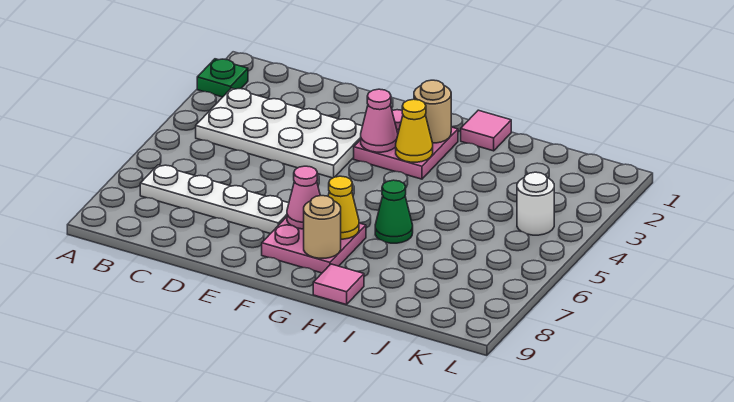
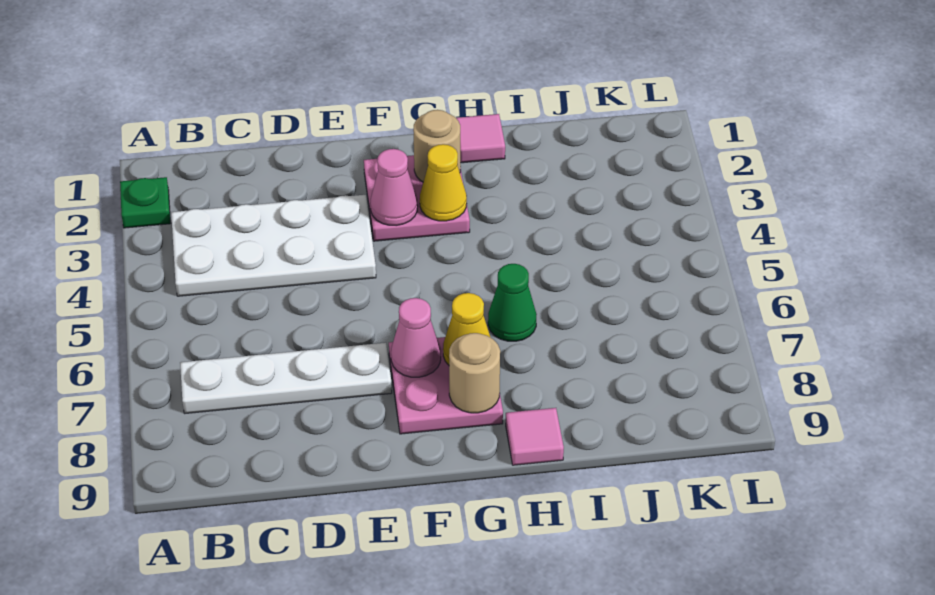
white 1x1 round brick [517,172,554,235] -> none

